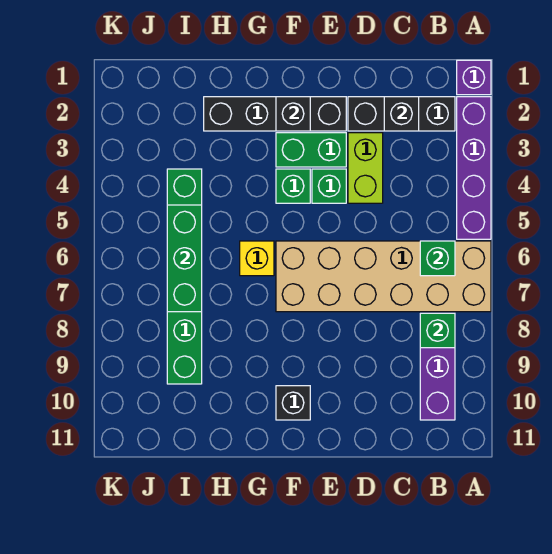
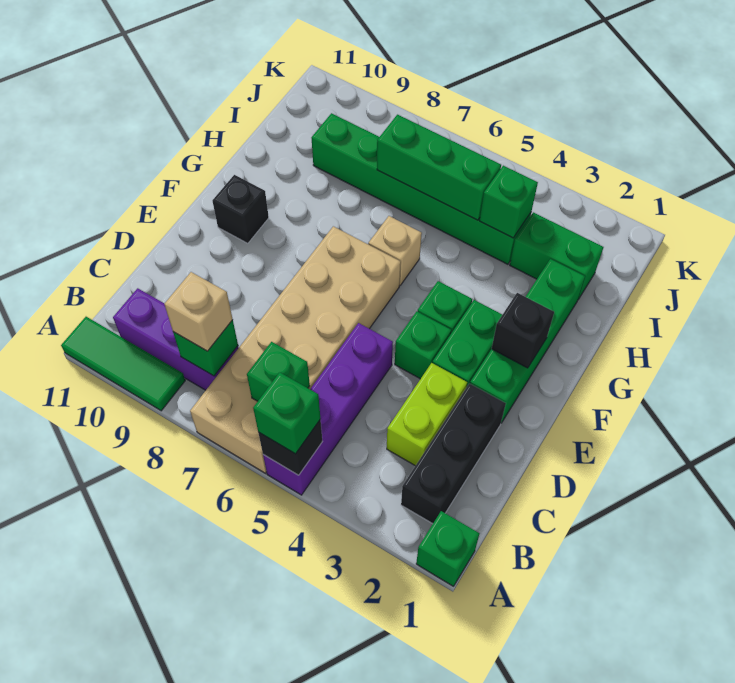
purple 1x1 brick [457,60,491,95] -> green 1x1 brick [416,511,480,586]
purple 1x4 brick [457,97,491,239] -> purple 1x4 brick turned to [263,323,393,495]
none -> green 1x1 brick [253,372,320,454]
none -> green 1x3 tile [61,317,185,411]
none -> tan 1x1 brick [164,272,233,351]
black 1x1 brick [384,97,419,131] -> black 1x1 brick moved to [258,419,323,475]
lime 1x2 brick [348,133,383,203] -> lime 1x2 brick turned to [387,363,467,466]
black 1x4 brick [204,97,346,131] -> green 1x4 brick [470,259,585,423]
yellow 1x1 brick [240,241,274,276] -> tan 1x1 brick [368,216,422,285]
none -> green 1x2 brick [510,212,603,299]
none -> green 1x1 brick [480,166,538,238]

